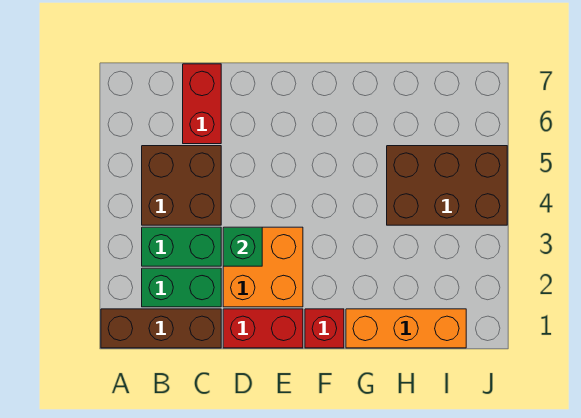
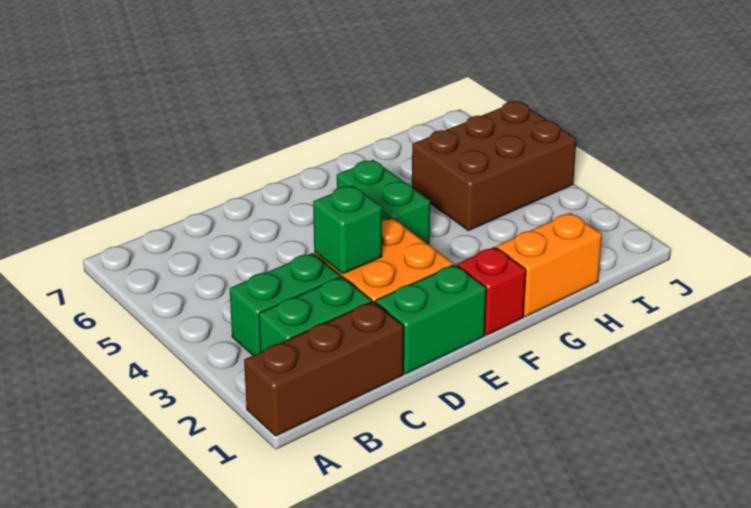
brown 2x2 brick [142,146,221,225] -> none
red 1x2 brick [183,64,221,144] -> none
red 1x2 brick [223,309,303,348] -> green 1x2 brick [375,265,486,374]
none -> green 1x2 brick [337,160,430,245]
orange 1x3 brick [346,309,466,348] -> orange 1x2 brick [496,213,602,317]

